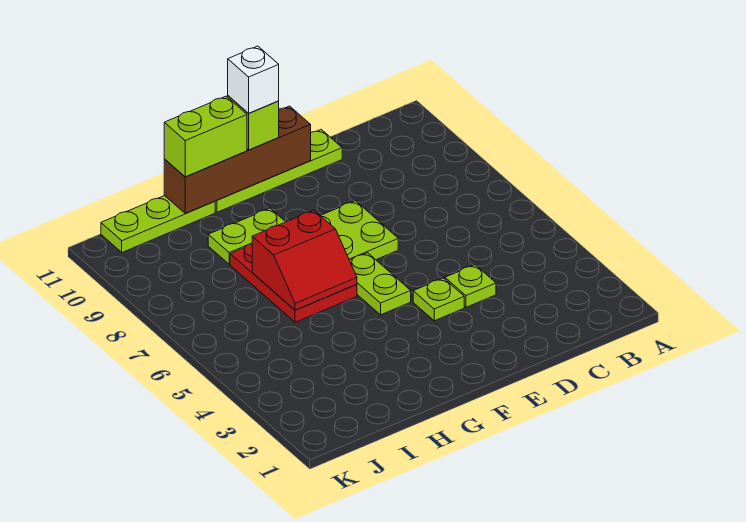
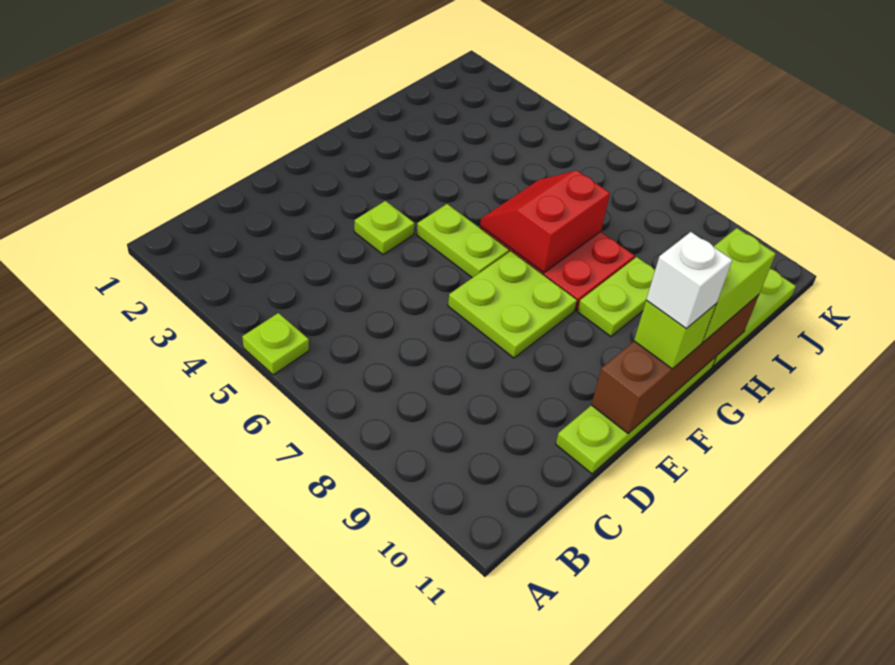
lime 1x1 plate [445,265,496,307] -> lime 1x1 plate moved to [242,313,309,375]

